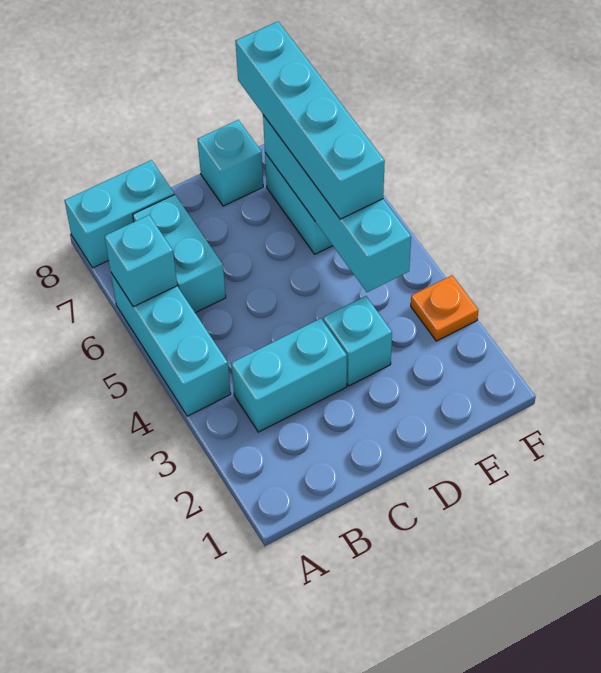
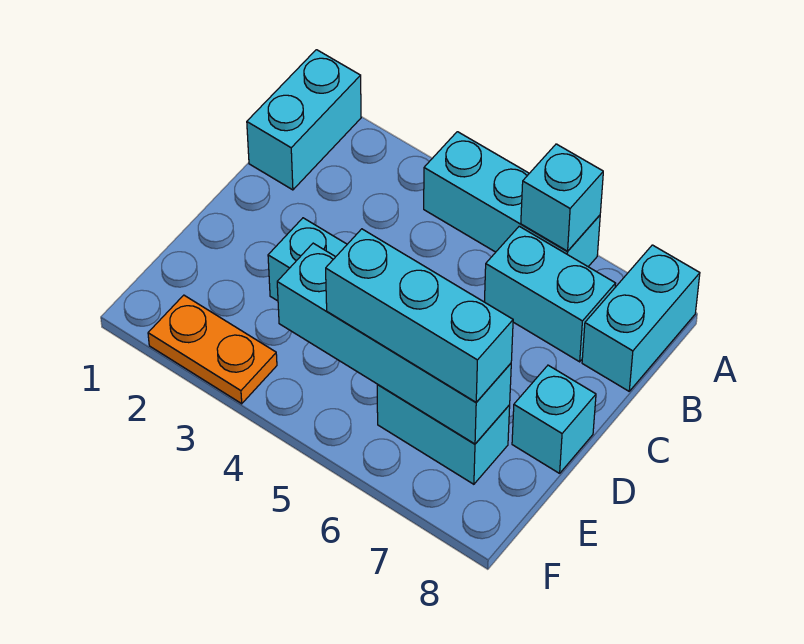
cyan 1x2 brick [231,318,347,432] -> cyan 1x2 brick moved to [247,50,361,190]
cyan 1x4 brick [236,22,385,219] -> cyan 1x3 brick [326,229,513,402]
orange 1x1 plate [411,275,478,341] -> orange 1x2 plate [148,295,277,404]

